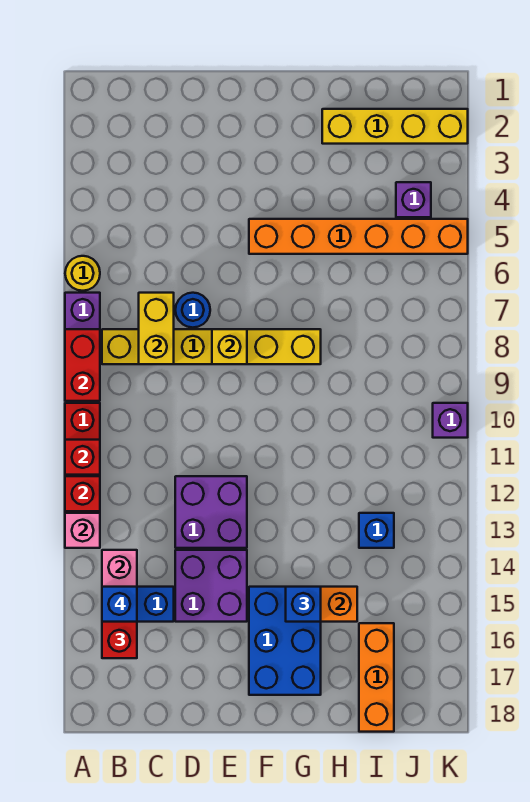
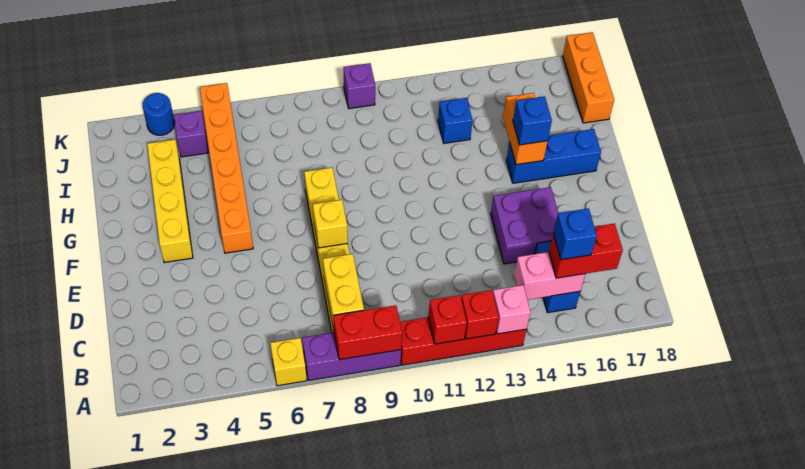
yellow 1x1 round brick [65,256,100,291] -> yellow 1x1 brick [270,338,307,386]
yellow 1x2 brick [139,293,174,364] -> yellow 1x2 brick turned to [323,254,364,329]
blue 1x1 round brick [175,293,210,328] -> blue 1x1 round brick moved to [143,93,175,135]
purple 2x2 brick [175,476,247,548] -> none
blue 2x3 brick [249,587,321,695] -> blue 1x3 brick [506,129,601,183]
yellow 1x4 brick [322,109,468,144] -> yellow 1x4 brick moved to [147,139,193,263]
orange 1x3 brick [359,623,394,732] -> orange 1x3 brick turned to [563,32,614,123]

